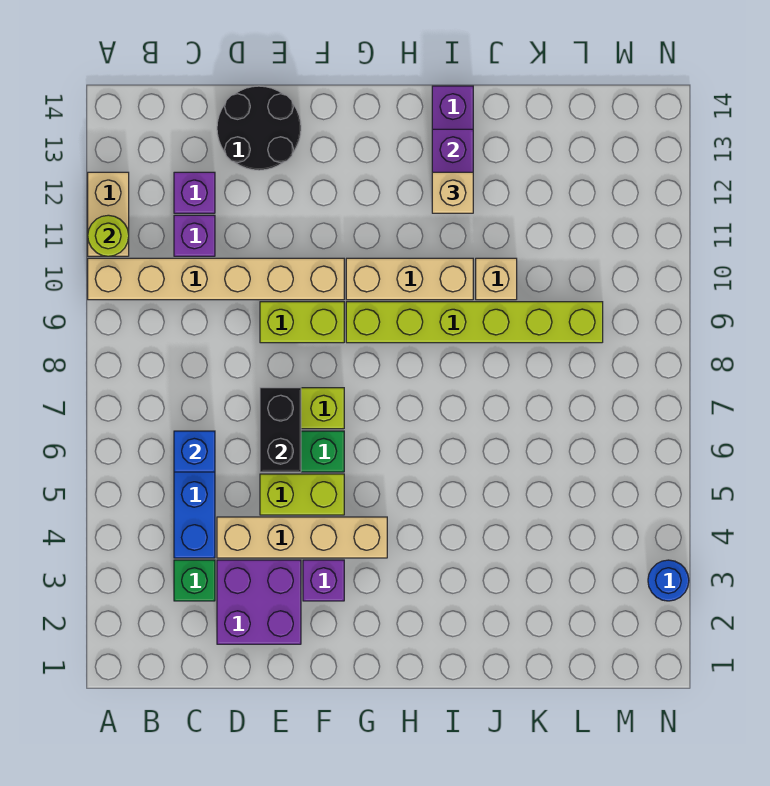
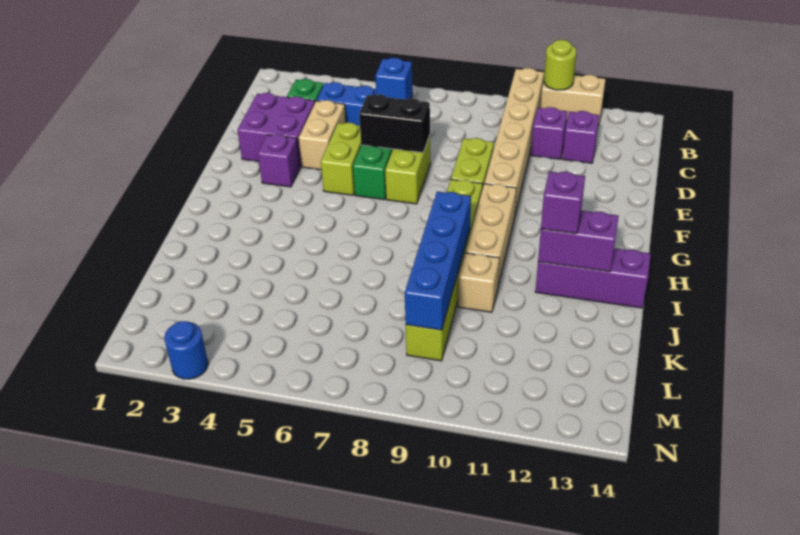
tan 1x4 brick [217,517,387,558] -> tan 1x2 brick [299,100,346,170]
black 2x2 round brick [217,86,301,170] -> none
none -> blue 1x4 brick [405,192,471,330]
tan 1x1 brick [432,172,473,213] -> purple 1x1 brick [541,172,585,234]

